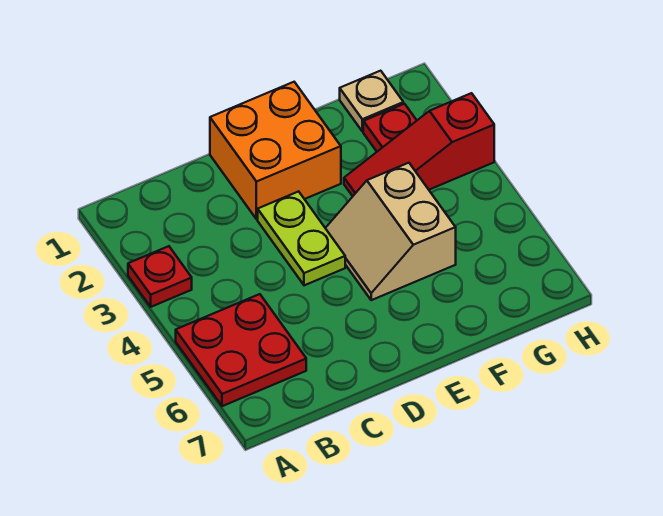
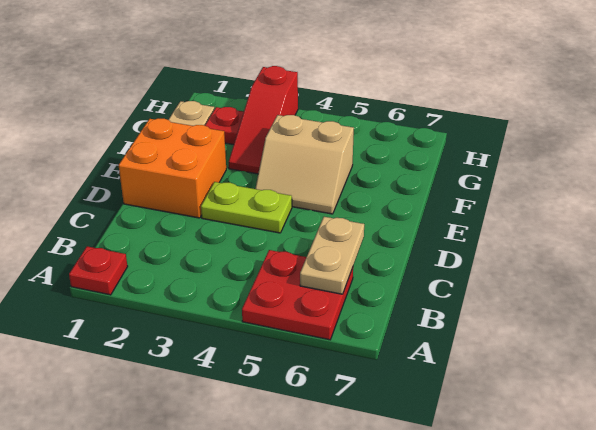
red 1x1 plate [128,246,192,307] -> red 1x1 plate moved to [69,246,128,295]
none -> tan 1x2 plate [300,217,364,294]

